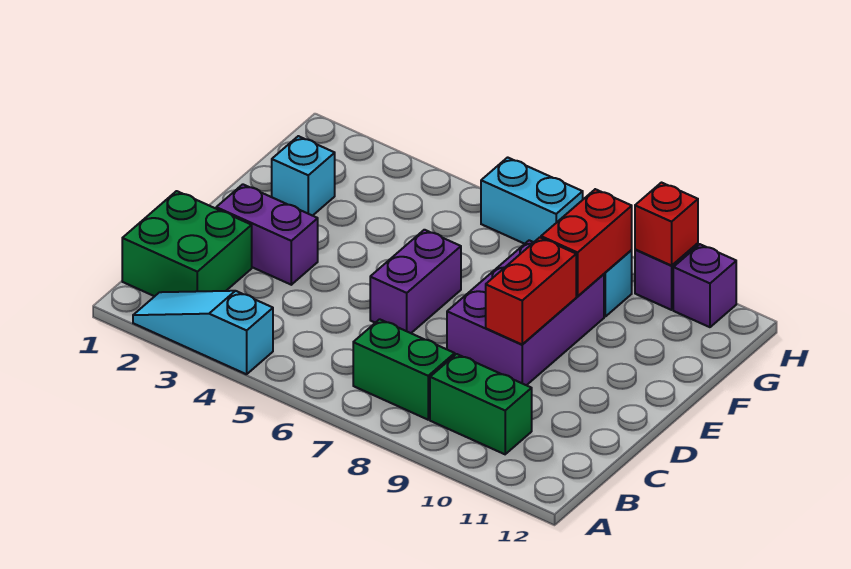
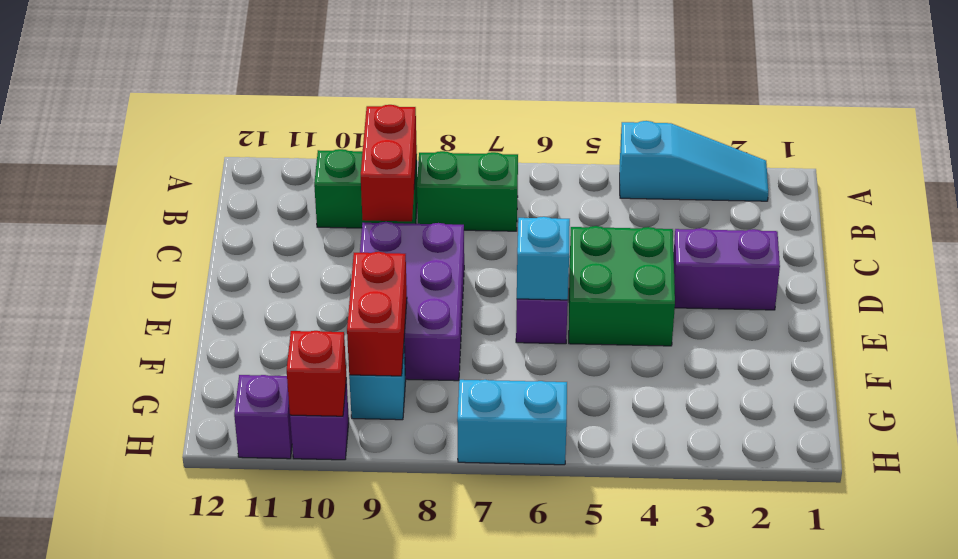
green 2x2 brick [122,191,252,296] -> green 2x2 brick moved to [569,226,675,346]
red 1x2 brick [486,237,576,344] -> red 1x2 brick moved to [361,105,417,221]
cyan 1x1 brick [272,136,335,216] -> cyan 1x1 brick moved to [517,217,570,300]

